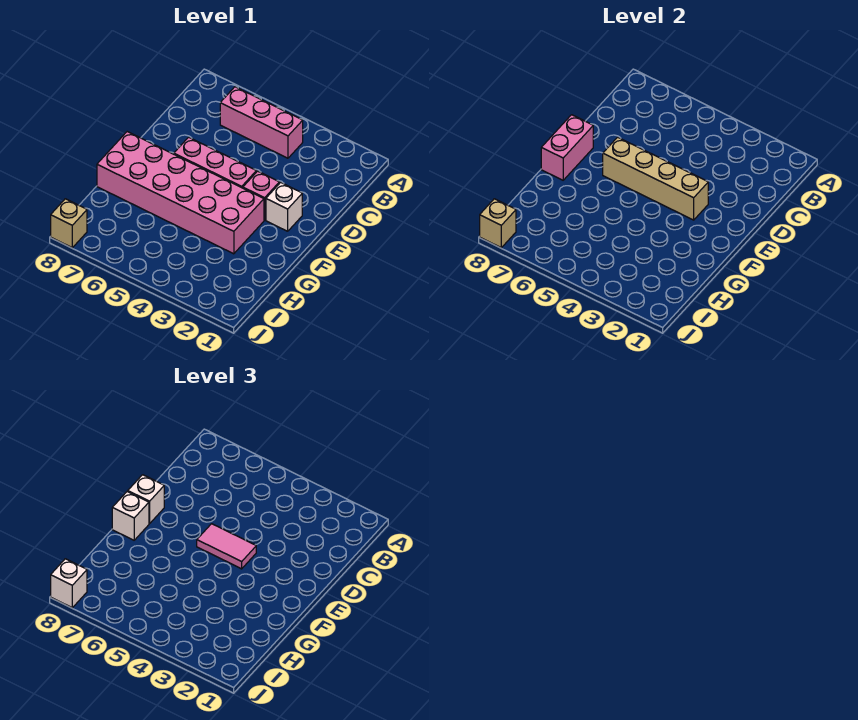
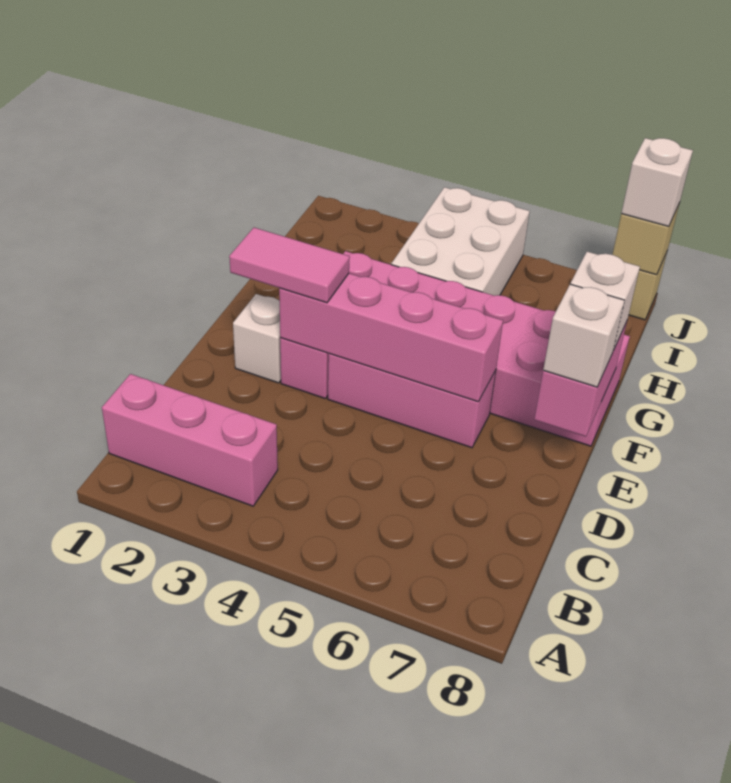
pink 1x3 brick [220,87,303,158] -> pink 1x3 brick moved to [102,374,278,506]
tan 1x4 brick [603,137,708,220] -> pink 1x4 brick [279,273,503,402]
pink 1x2 tile [197,524,256,569] -> pink 1x2 tile moved to [229,228,350,303]
none -> white 2x3 brick [391,187,530,296]

